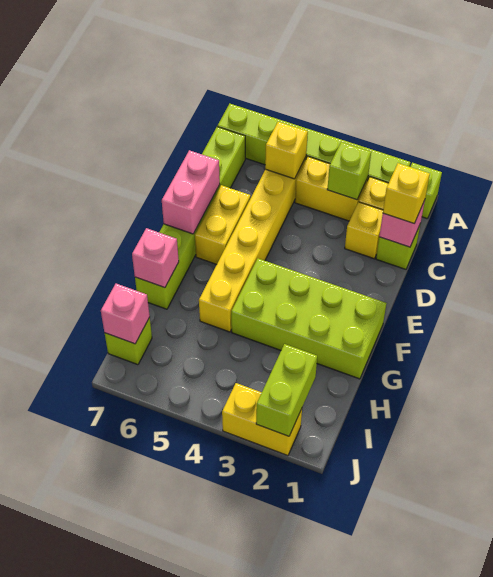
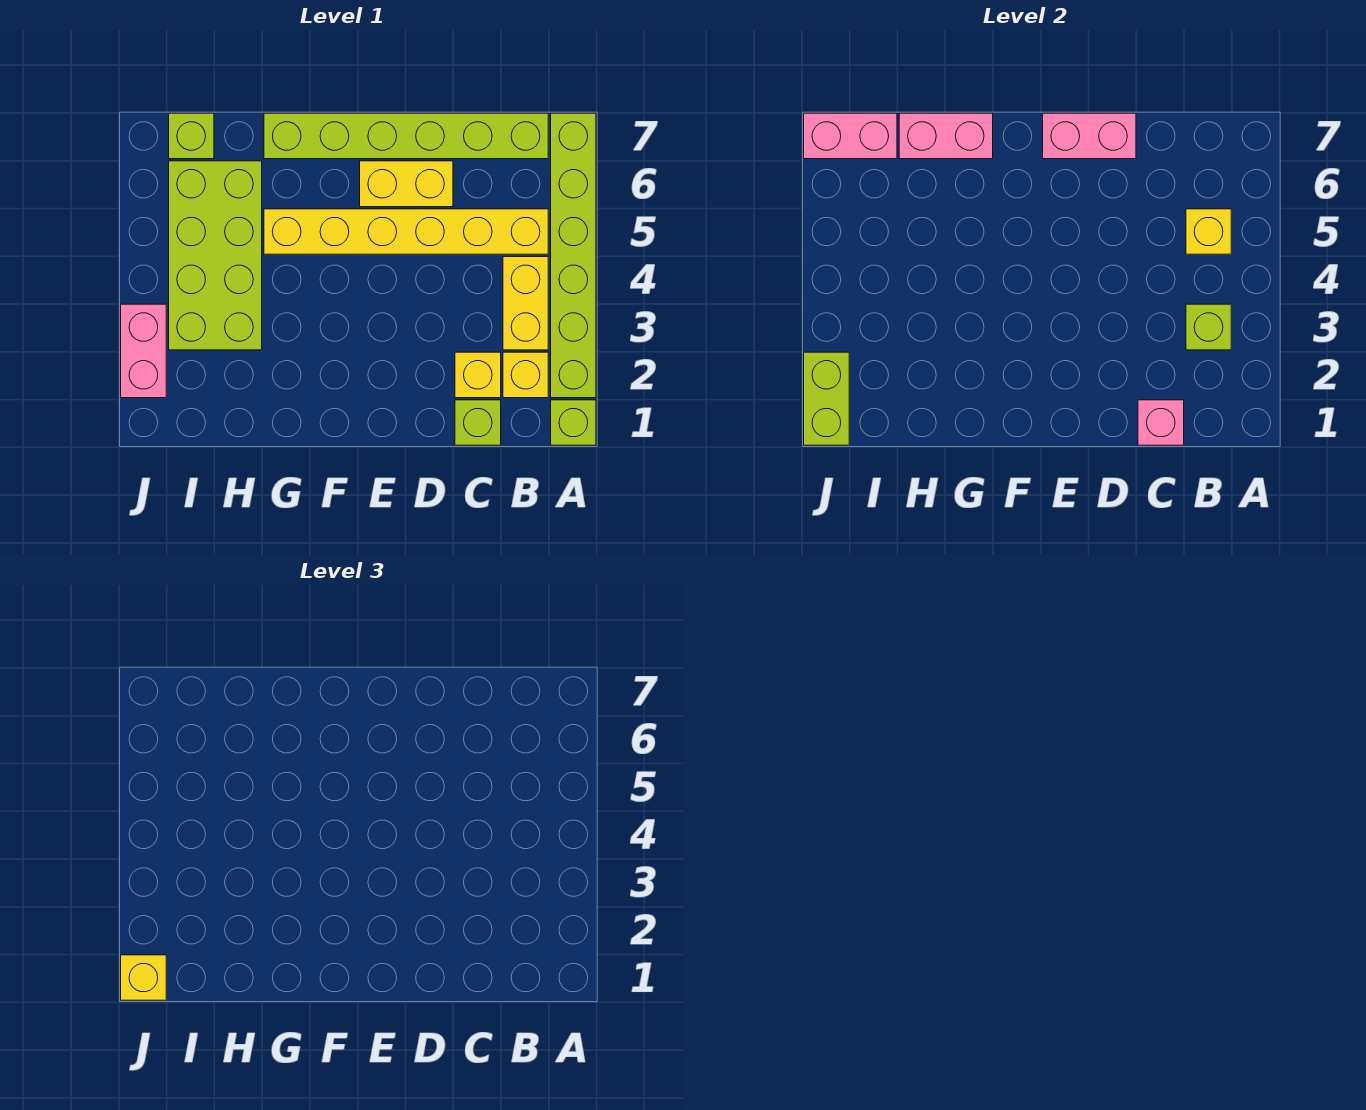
yellow 1x1 brick [383,163,430,224] -> yellow 1x1 brick moved to [121,955,166,1000]
lime 2x4 brick [231,258,386,379] -> lime 2x4 brick moved to [169,161,262,350]
pink 1x1 brick [132,228,179,288] -> pink 1x2 brick [899,113,993,159]
lime 1x2 brick [256,344,317,436] -> lime 1x2 brick turned to [804,352,849,445]
pink 1x1 brick [101,284,150,344] -> pink 1x2 brick [804,113,897,159]
yellow 1x2 brick [222,383,302,456] -> pink 1x2 brick [121,304,166,398]

